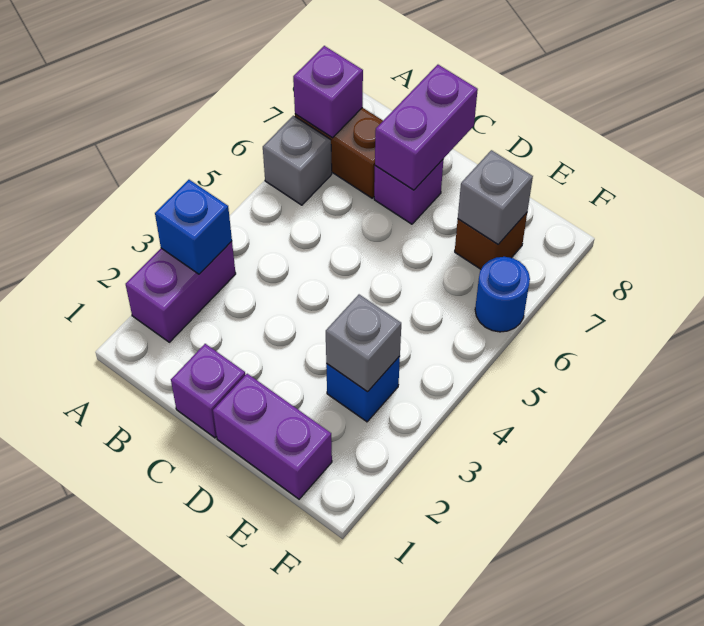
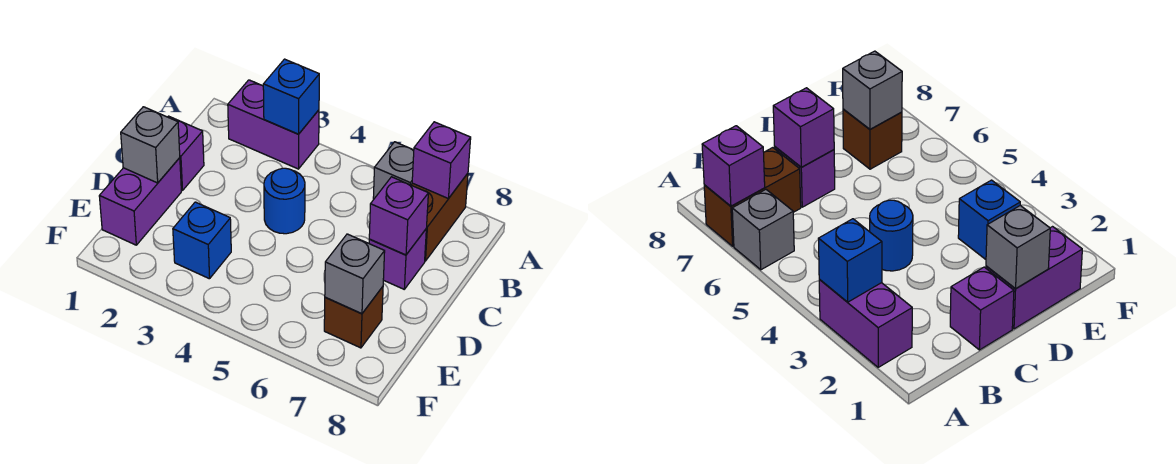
purple 1x2 brick [375,65,478,190] -> purple 1x1 brick [369,177,428,255]
grey 1x1 brick [326,295,401,392] -> grey 1x1 brick moved to [121,107,180,183]
blue 1x1 round brick [475,257,530,332] -> blue 1x1 round brick moved to [264,168,305,234]

